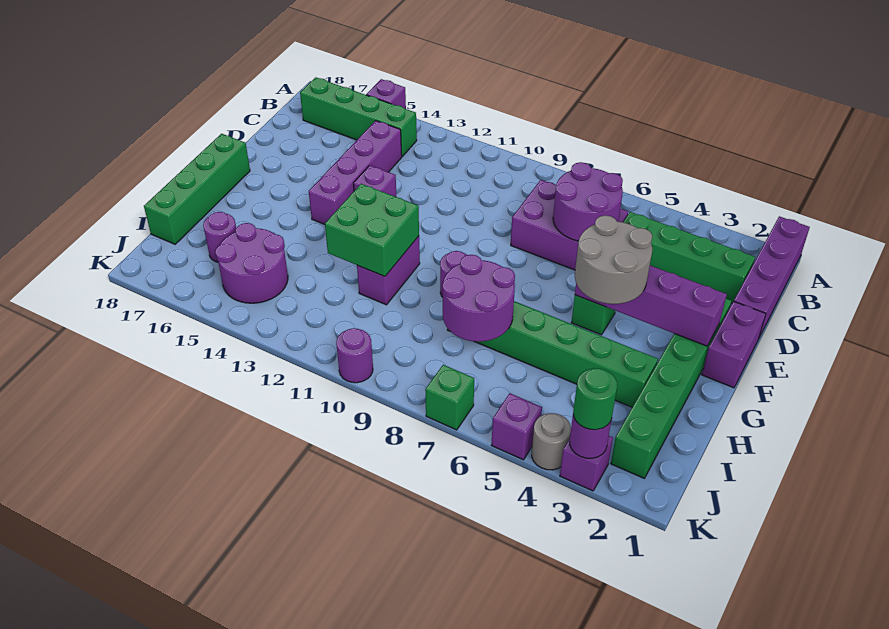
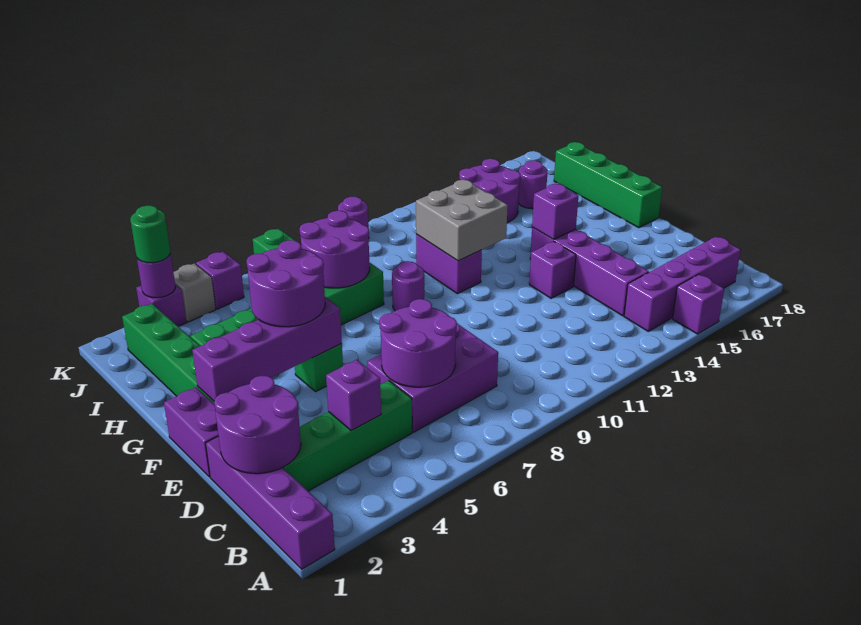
green 1x4 brick [300,77,417,156] -> purple 1x4 brick [624,237,741,331]
none -> purple 2x2 round brick [214,376,301,474]
none -> purple 1x1 brick [326,360,381,431]
grey 2x2 round brick [575,215,652,304] -> purple 2x2 round brick [246,240,325,327]
none -> purple 1x1 brick [532,184,578,240]
green 2x2 brick [325,184,419,276] -> grey 2x2 brick [416,180,508,261]
grey 1x1 round brick [532,413,571,470] -> grey 1x1 brick [173,263,216,322]

